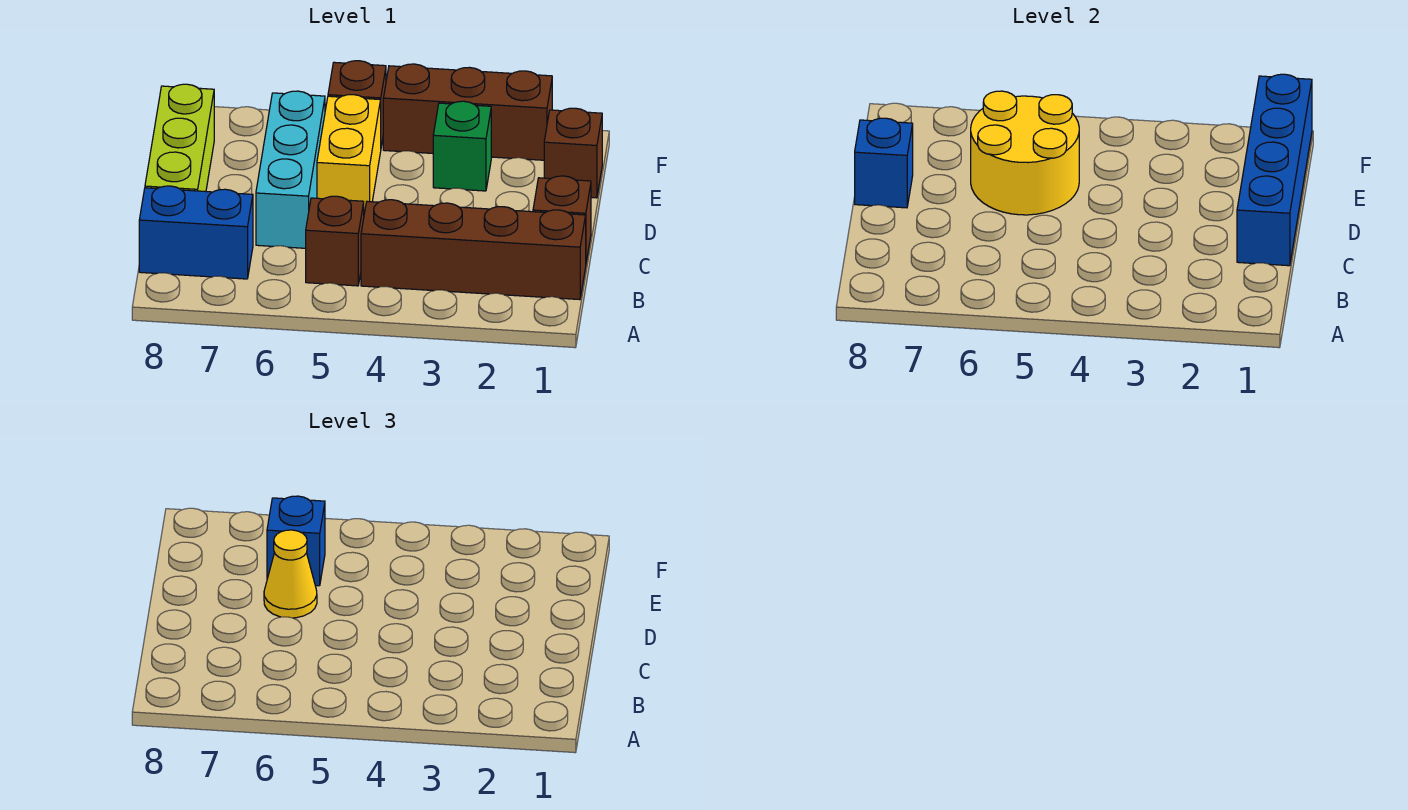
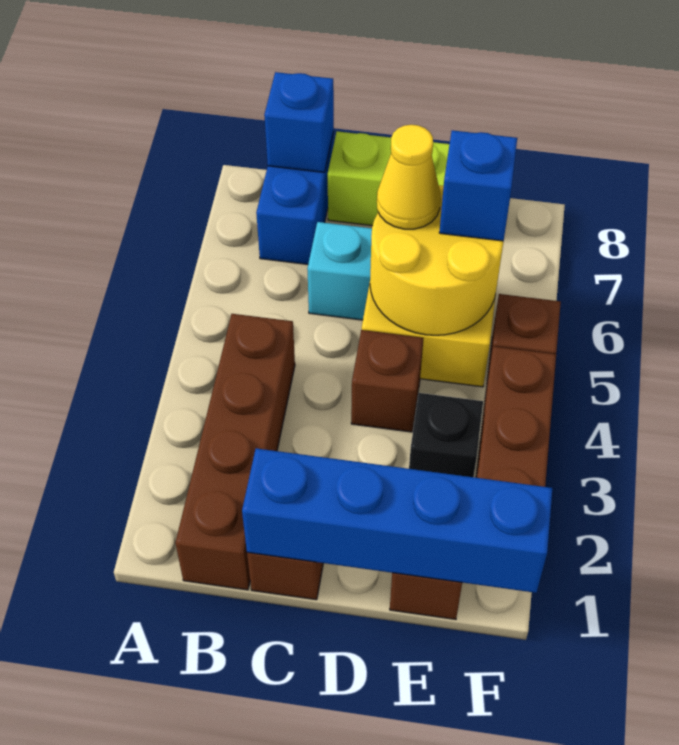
brown 1x1 brick [306,196,364,286] -> brown 1x1 brick moved to [351,330,423,432]
blue 1x1 brick [855,118,913,208] -> blue 1x1 brick moved to [264,72,334,172]
green 1x1 brick [433,101,491,191] -> black 1x1 brick [409,393,483,477]

